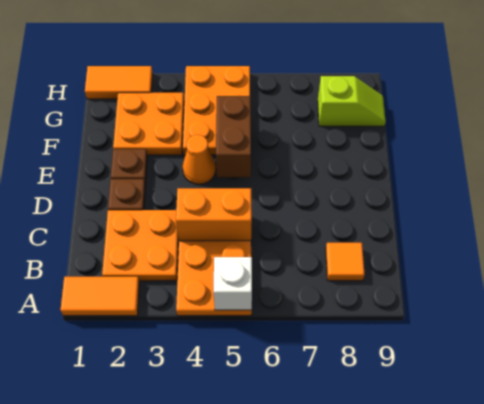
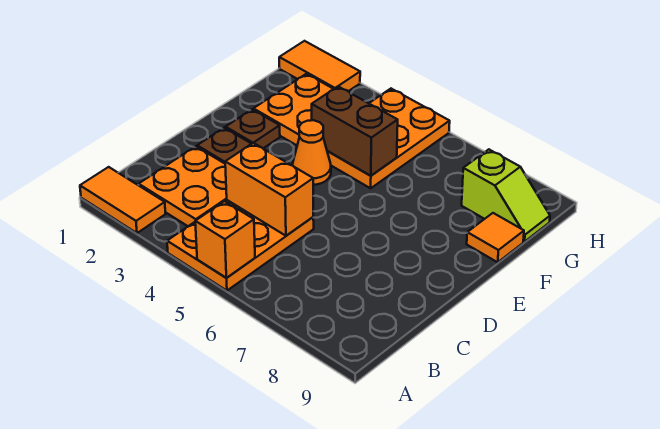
white 1x1 brick [213,257,252,310] -> orange 1x1 brick [195,201,255,278]
orange 1x1 tile [326,243,365,281] -> orange 1x1 tile moved to [467,213,524,262]
brown 1x2 brick [216,96,251,177] -> brown 1x2 brick turned to [312,86,398,176]

